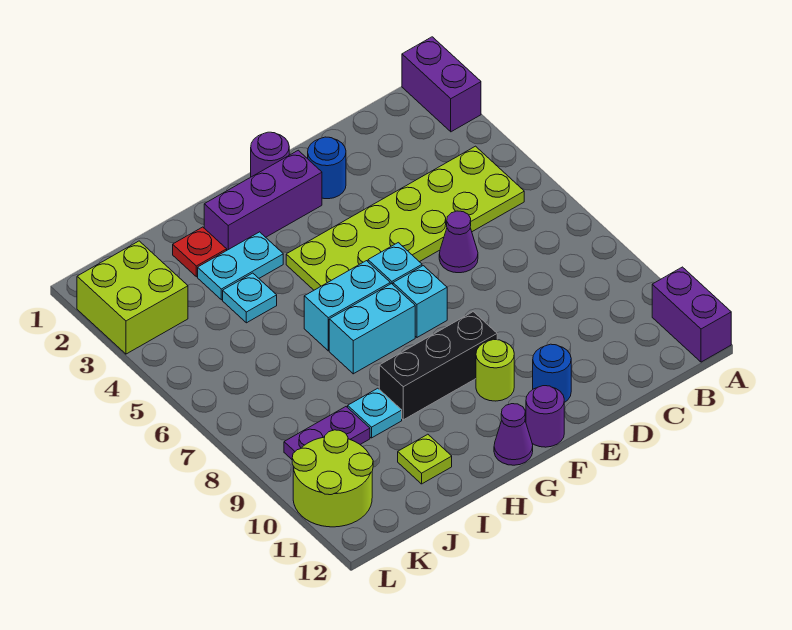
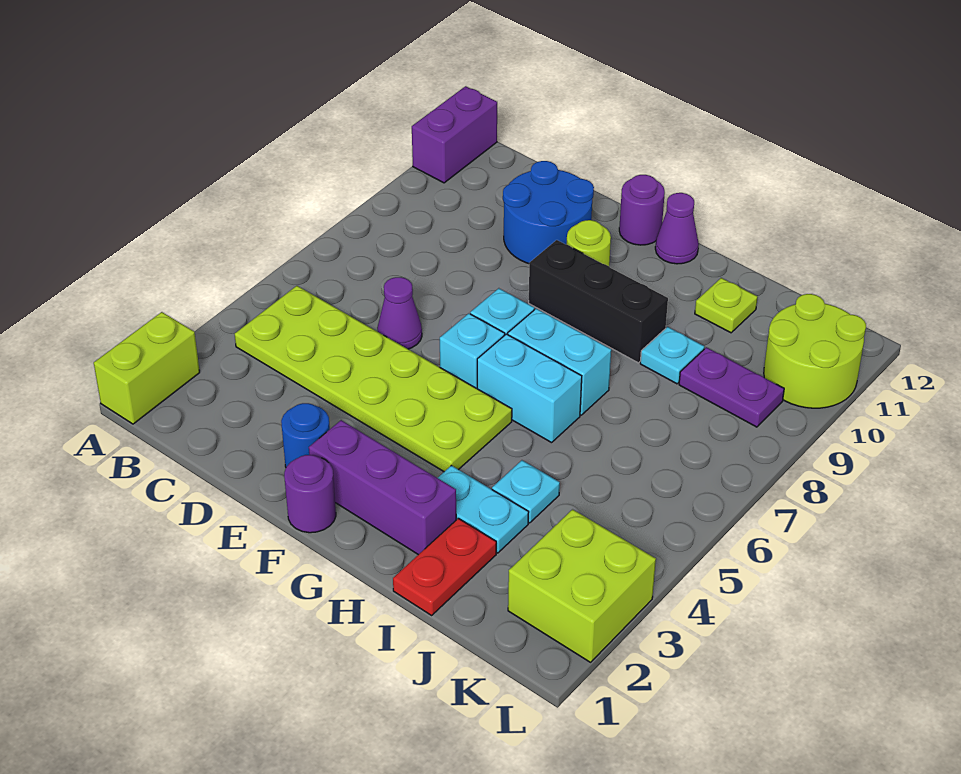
purple 1x2 brick [402,37,481,132] -> lime 1x2 brick [94,312,200,424]
blue 1x1 round brick [533,344,571,403] -> blue 2x2 round brick [503,161,594,264]
red 1x1 plate [173,227,227,277] -> red 1x2 plate [393,518,496,615]

